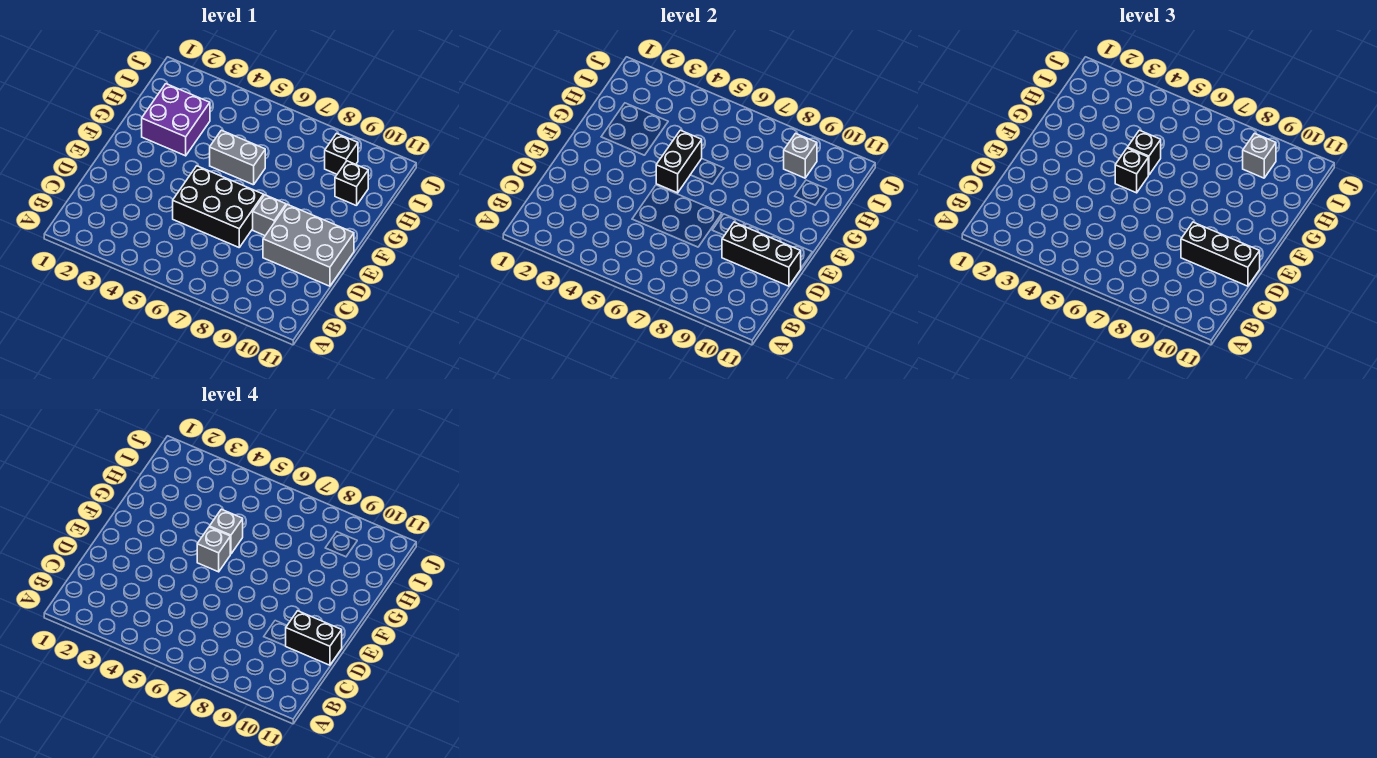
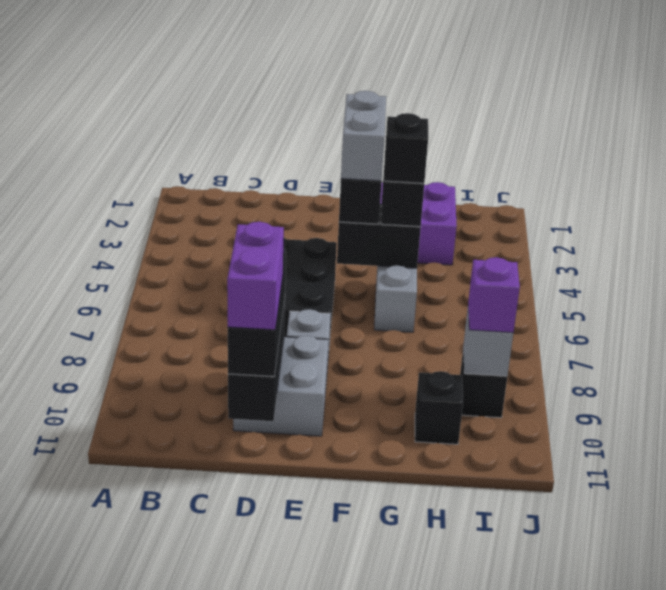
grey 2x3 brick [263,204,354,286] -> grey 2x2 brick [233,336,328,436]
black 1x2 brick [286,611,342,665] -> purple 1x2 brick [227,222,284,330]
grey 1x1 brick [197,527,230,572] -> grey 1x2 brick [341,91,386,181]
grey 1x1 brick [210,509,243,554] -> black 1x1 brick [384,113,428,183]
grey 1x1 brick [1243,133,1276,178] -> purple 1x1 brick [468,257,520,333]

